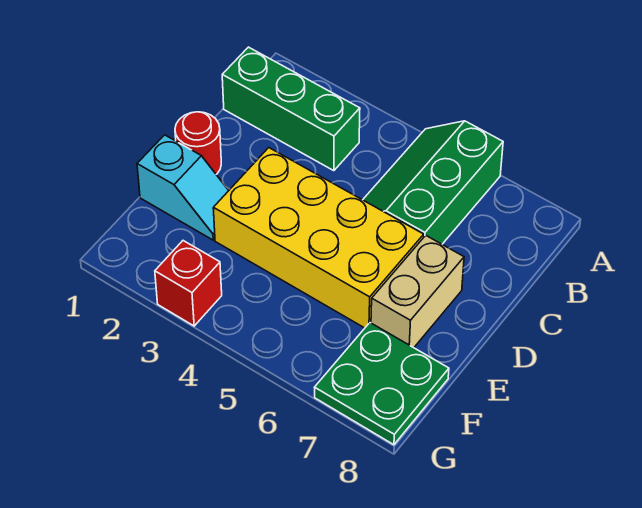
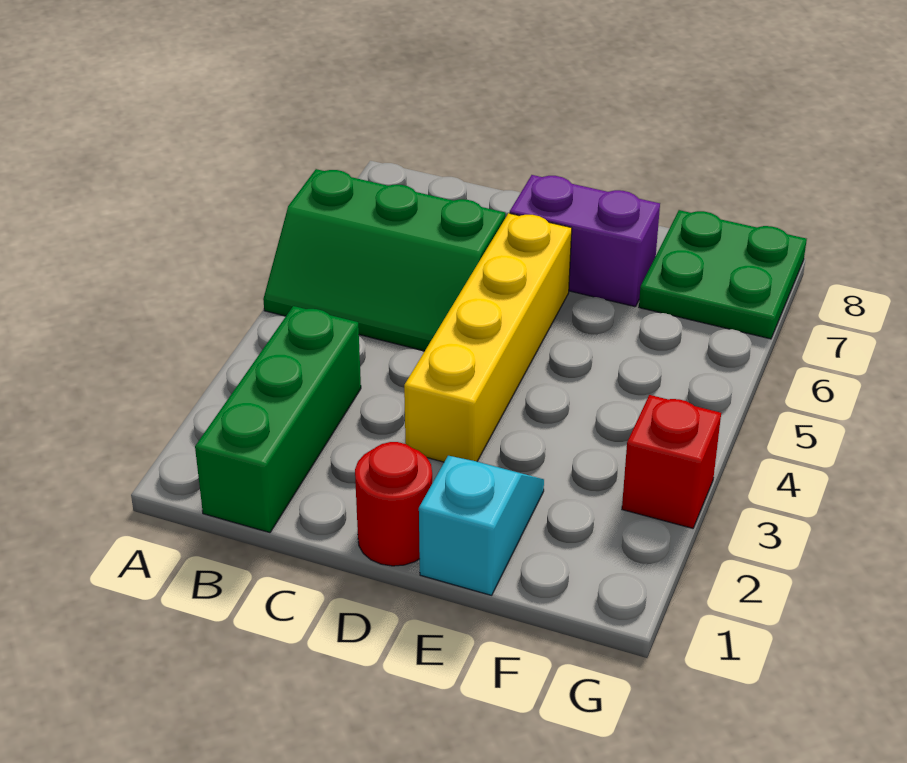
yellow 2x4 brick [213,148,424,328] -> yellow 1x4 brick [404,213,572,462]
tan 1x2 brick [371,235,464,348] -> purple 1x2 brick [510,175,660,307]

